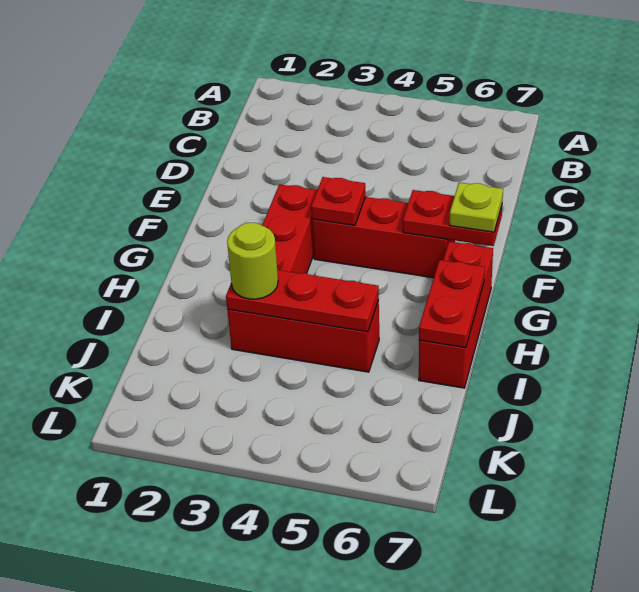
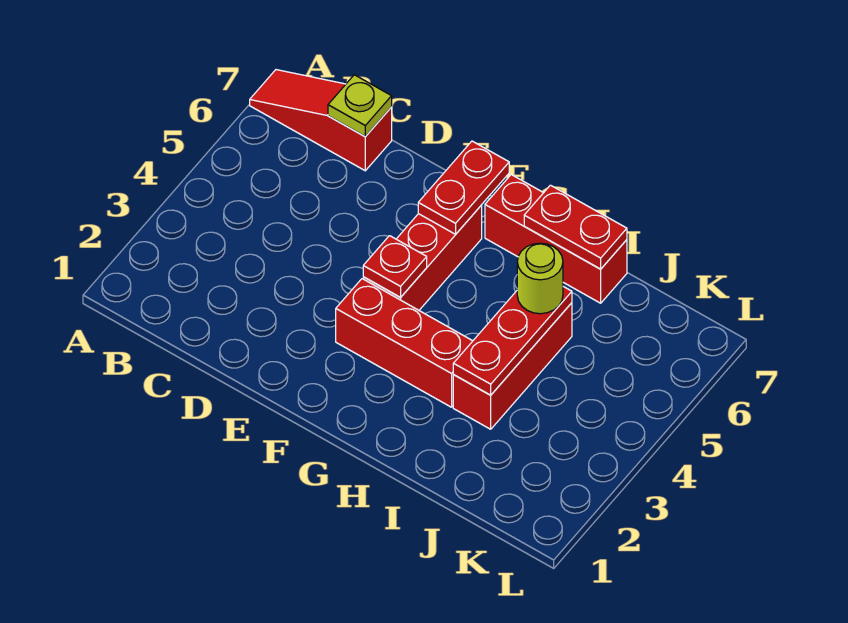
none -> red 1x3 slope [250,70,392,171]
lime 1x1 plate [450,182,503,232] -> lime 1x1 plate moved to [328,75,392,137]
lime 1x1 round brick [227,223,278,299] -> lime 1x1 round brick moved to [517,243,563,314]

